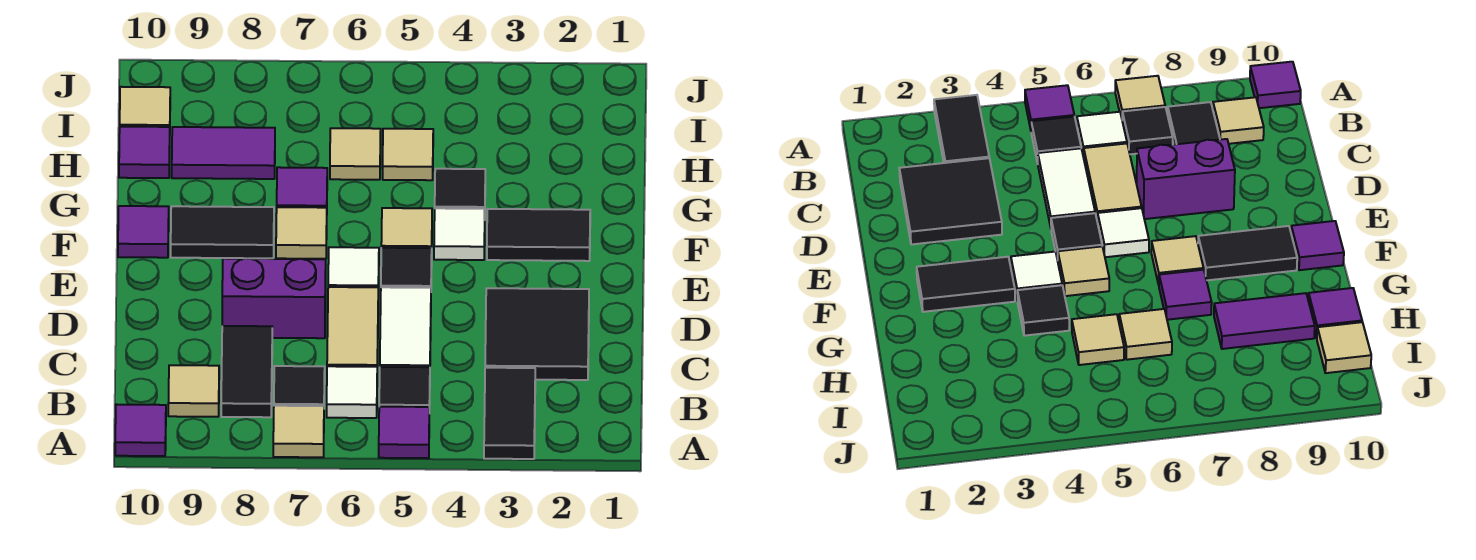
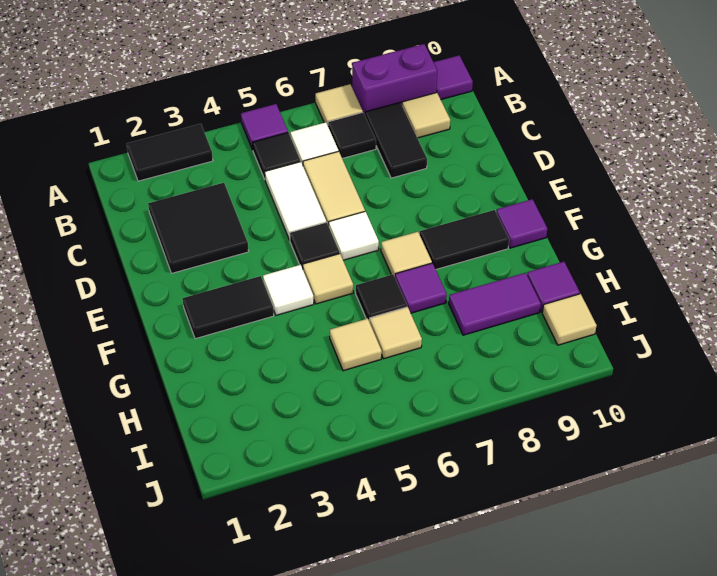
black 1x2 tile [484,368,535,459] -> black 1x2 tile turned to [127,124,213,181]
purple 1x2 brick [222,258,326,338] -> purple 1x2 brick moved to [352,44,437,114]
black 1x1 tile [435,169,485,209] -> black 1x1 tile moved to [356,275,407,322]

